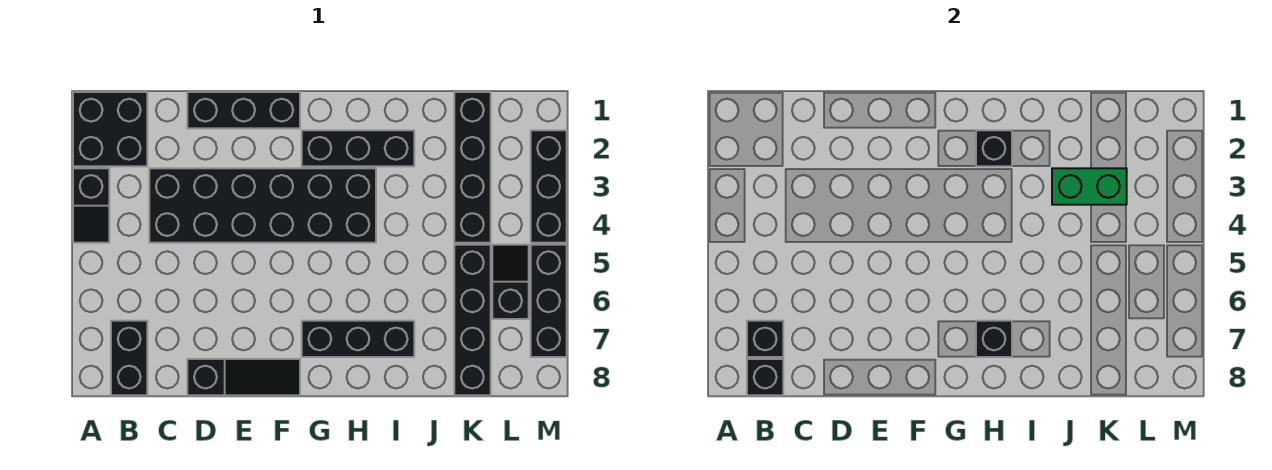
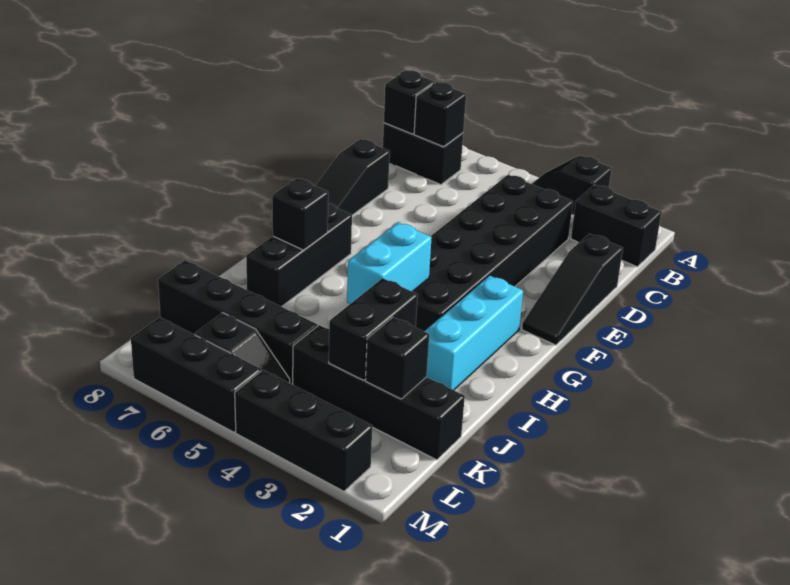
black 2x2 brick [73,92,147,166] -> black 1x2 brick [571,185,662,267]
black 1x3 brick [187,92,300,128] -> black 1x3 slope [522,234,623,345]
black 1x3 brick [302,130,414,166] -> cyan 1x3 brick [424,275,523,390]
black 1x1 brick [976,130,1012,166] -> black 1x1 brick moved to [366,317,429,399]
none -> cyan 1x2 brick [347,222,432,304]
green 1x2 brick [1052,168,1127,205] -> black 1x2 brick [329,278,418,380]

